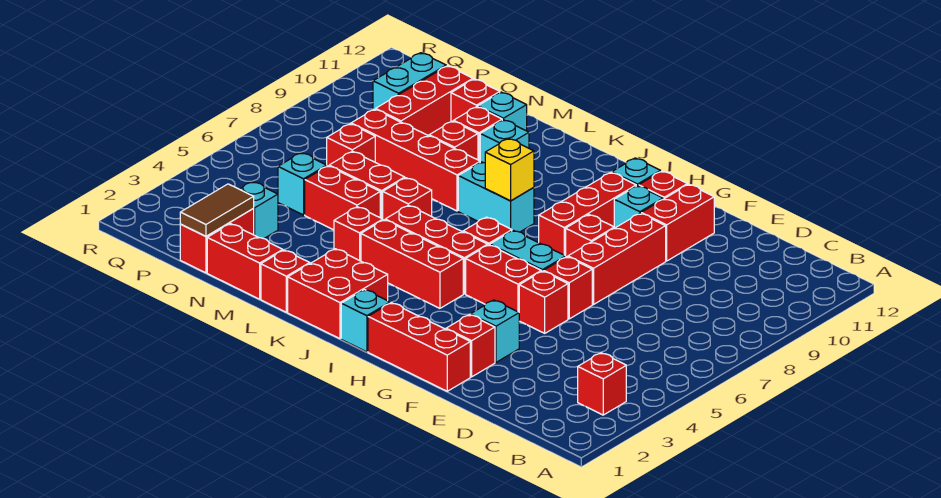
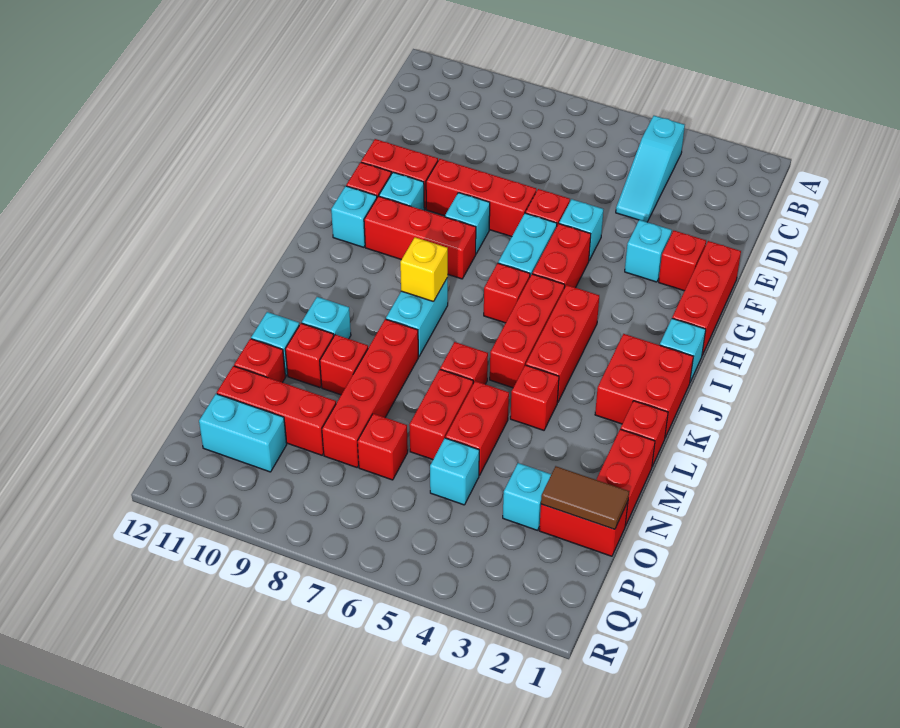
red 1x1 brick [578,353,626,415] -> none
none -> cyan 1x3 slope [616,116,685,222]
red 1x1 brick [519,271,568,333] -> cyan 1x1 brick [559,199,603,260]
red 1x1 brick [566,215,614,257] -> cyan 1x1 brick [445,193,490,254]

